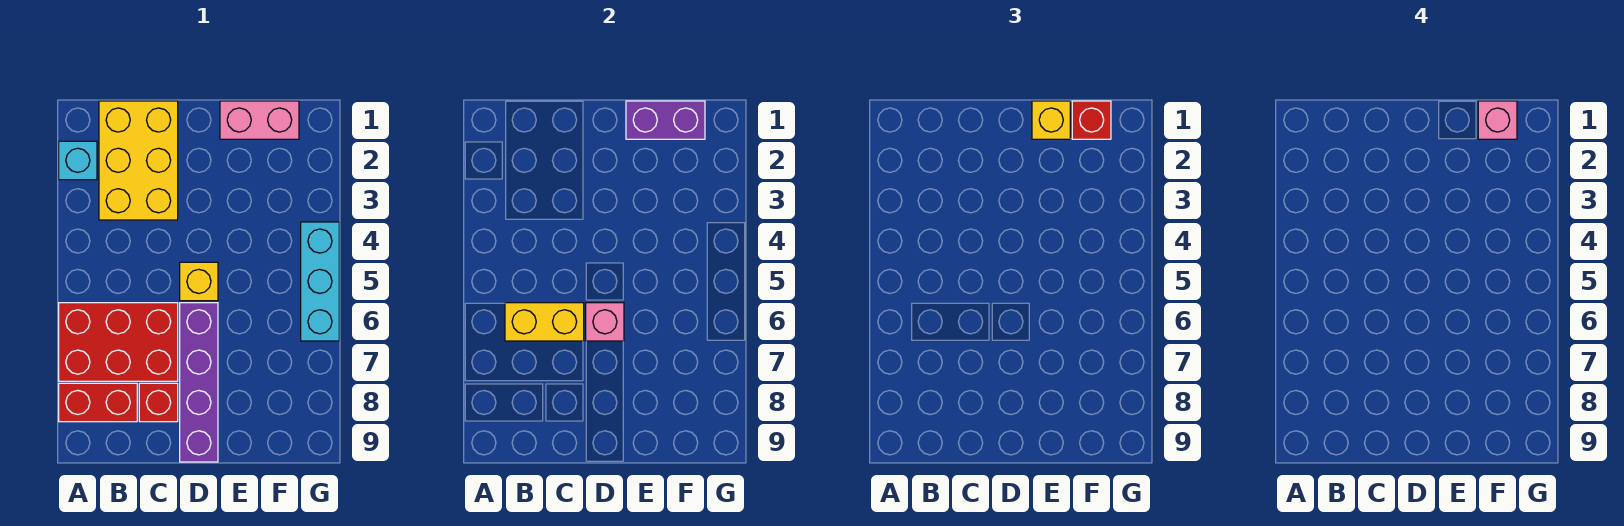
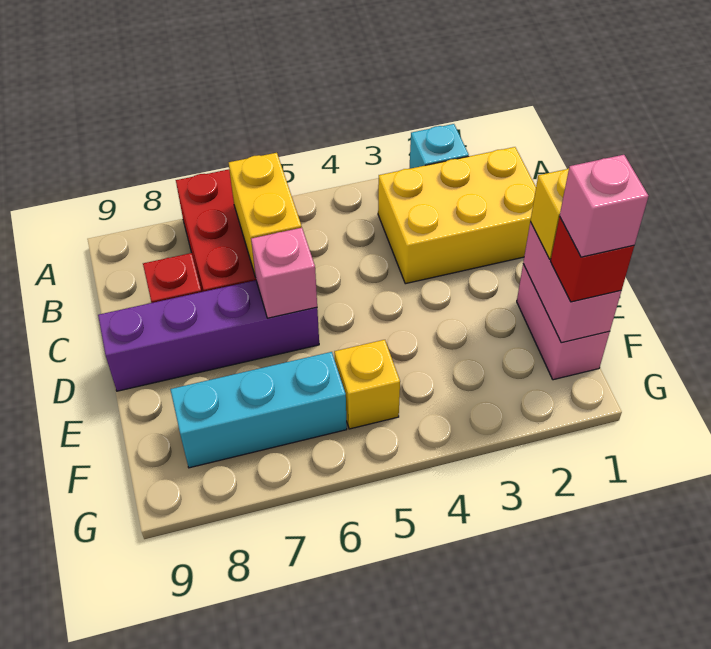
red 1x2 brick [59,383,137,422] -> none
yellow 1x1 brick [180,262,218,301] -> yellow 1x1 brick moved to [334,340,400,429]
purple 1x2 brick [626,101,705,139] -> pink 1x2 brick [523,222,621,343]
cyan 1x3 brick [301,222,339,341] -> cyan 1x3 brick moved to [170,352,347,468]

